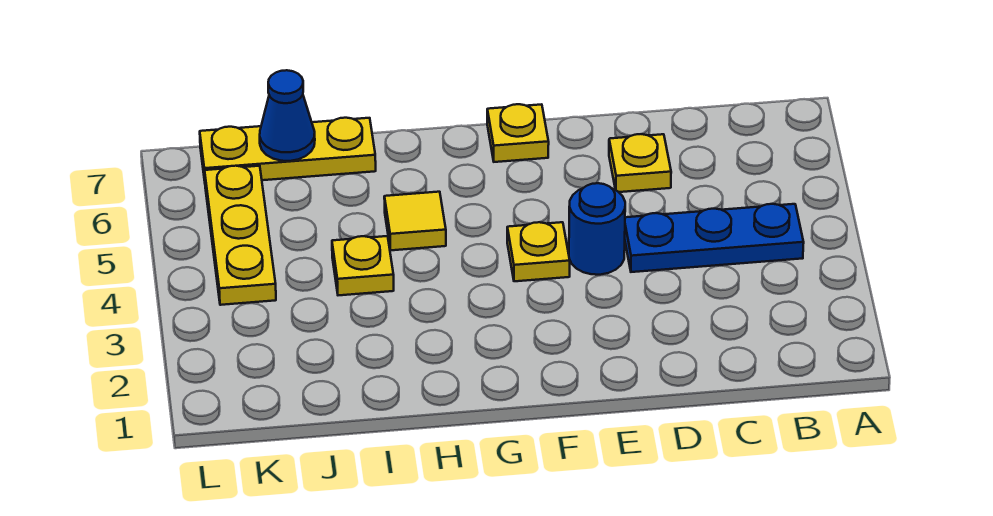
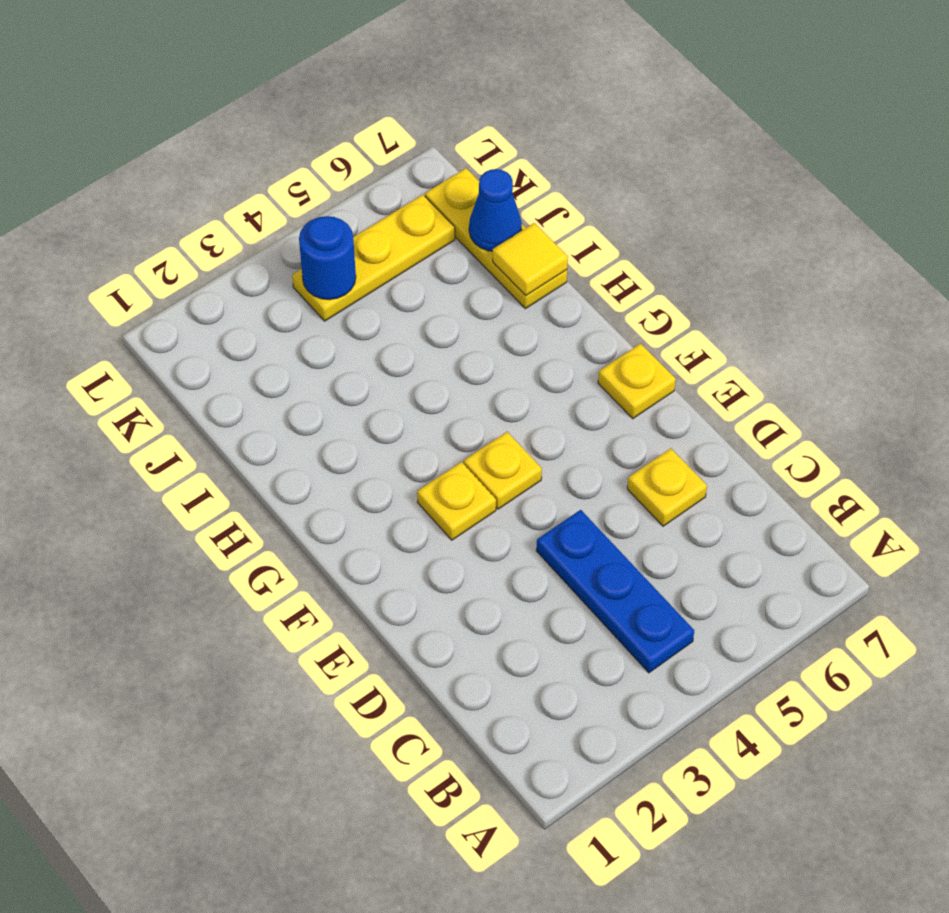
blue 1x1 round brick [569,183,625,275] -> blue 1x1 round brick moved to [299,216,356,300]
yellow 1x1 tile [384,192,446,250] -> yellow 1x1 tile moved to [493,223,568,295]
yellow 1x1 plate [332,236,394,295] -> yellow 1x1 plate moved to [417,462,496,540]

